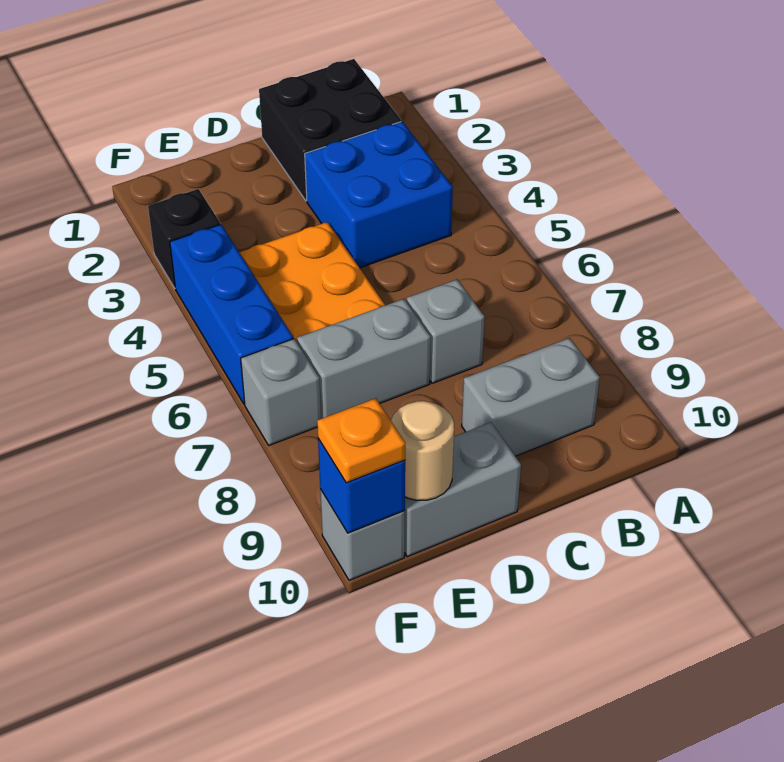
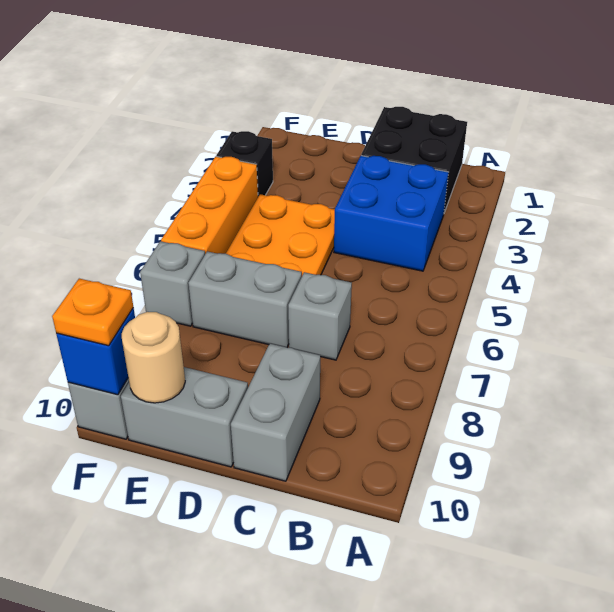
grey 1x2 brick [462,338,600,456] -> grey 1x2 brick turned to [231,344,320,481]
blue 1x3 brick [170,224,293,404] -> orange 1x3 brick [161,157,258,254]

